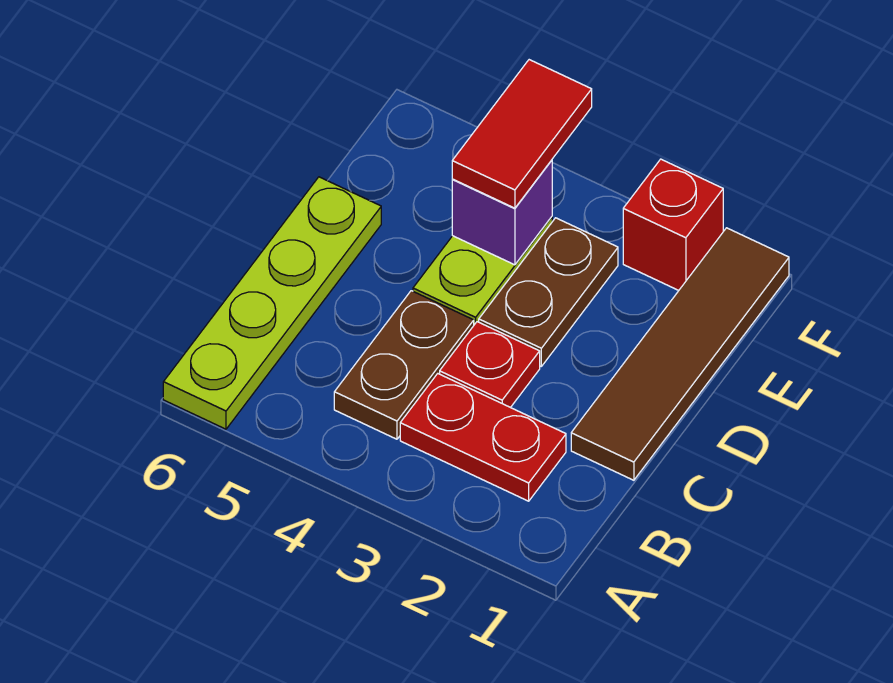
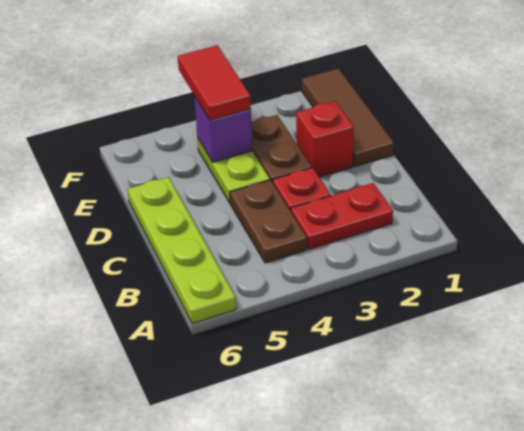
brown 1x4 tile [571,228,789,480] -> brown 1x3 tile [302,68,394,166]
red 1x1 brick [623,159,723,290] -> red 1x1 brick moved to [296,101,354,177]

